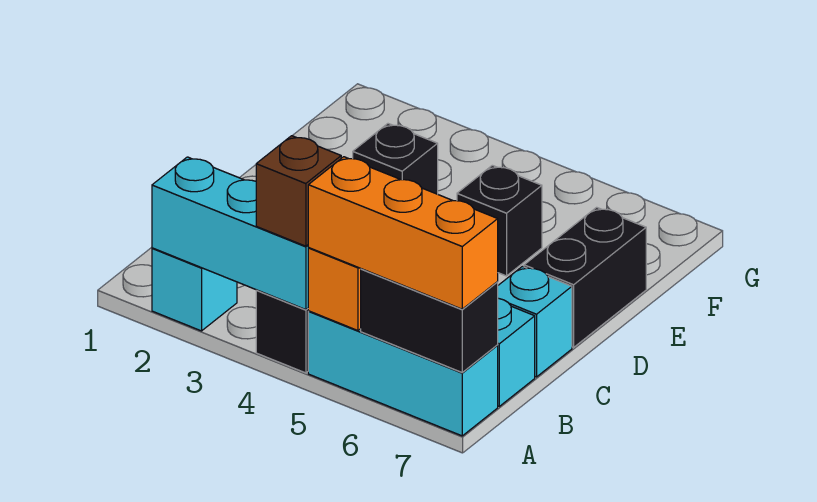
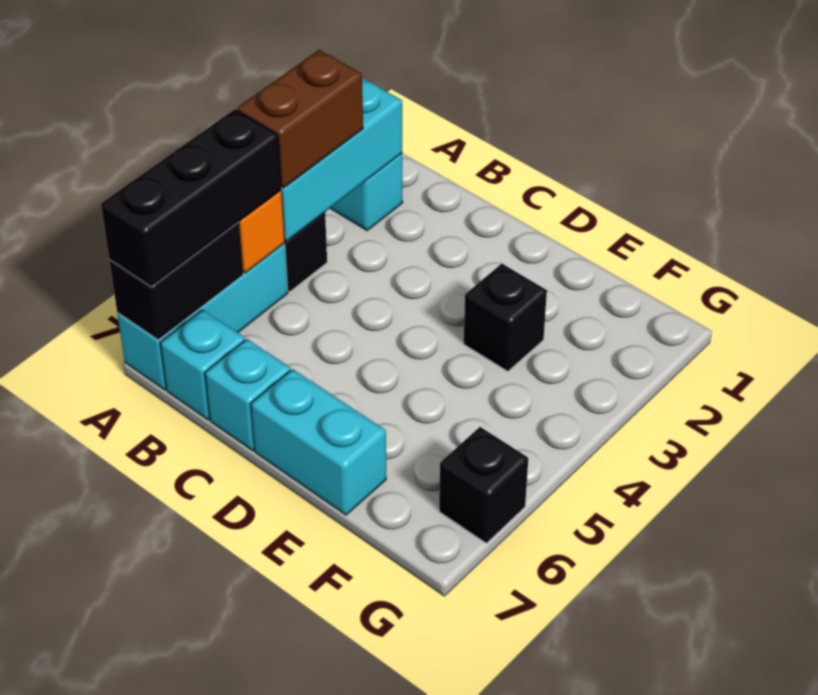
brown 1x1 brick [256,136,341,246] -> brown 1x2 brick [237,50,363,188]
orange 1x3 brick [308,157,498,309] -> black 1x3 brick [101,109,282,287]
black 1x2 brick [524,207,646,347] -> cyan 1x2 brick [251,369,386,515]
black 1x1 brick [457,165,542,276] -> black 1x1 brick moved to [439,427,528,543]

